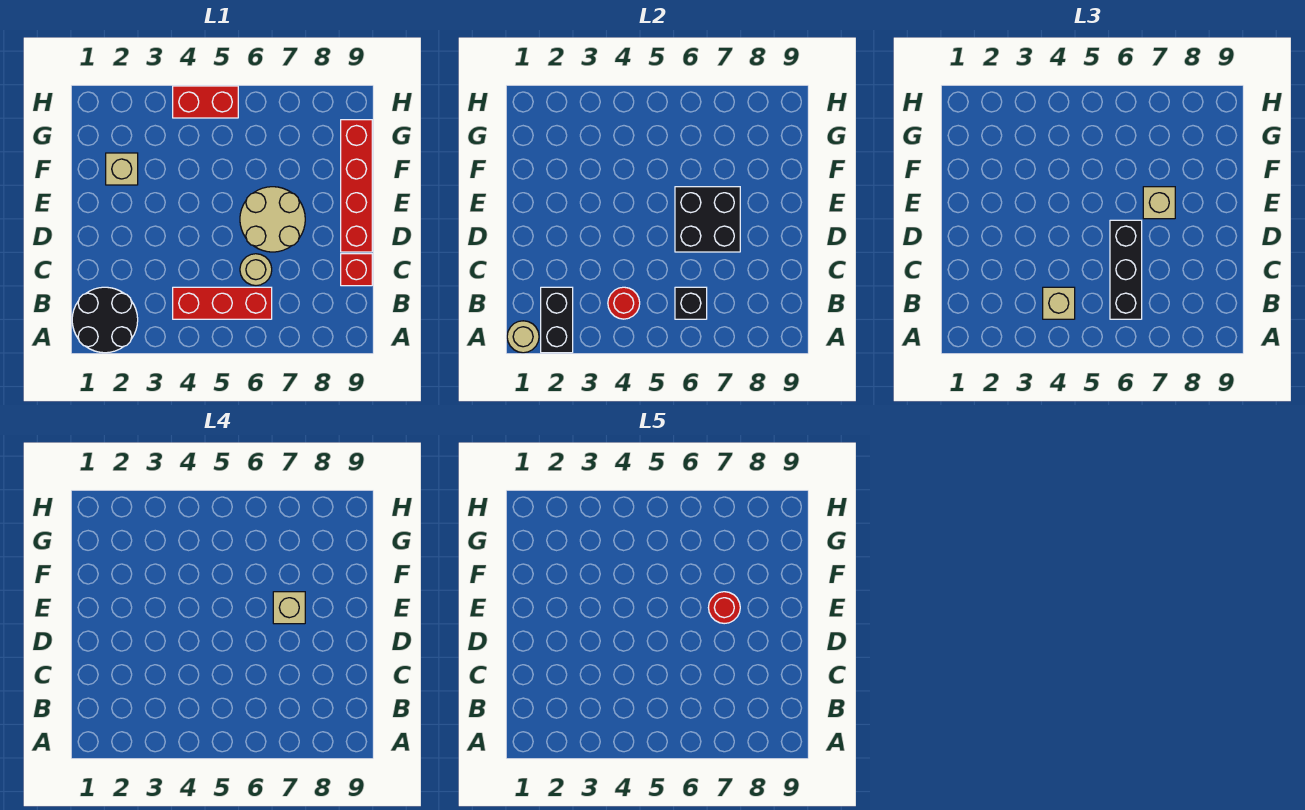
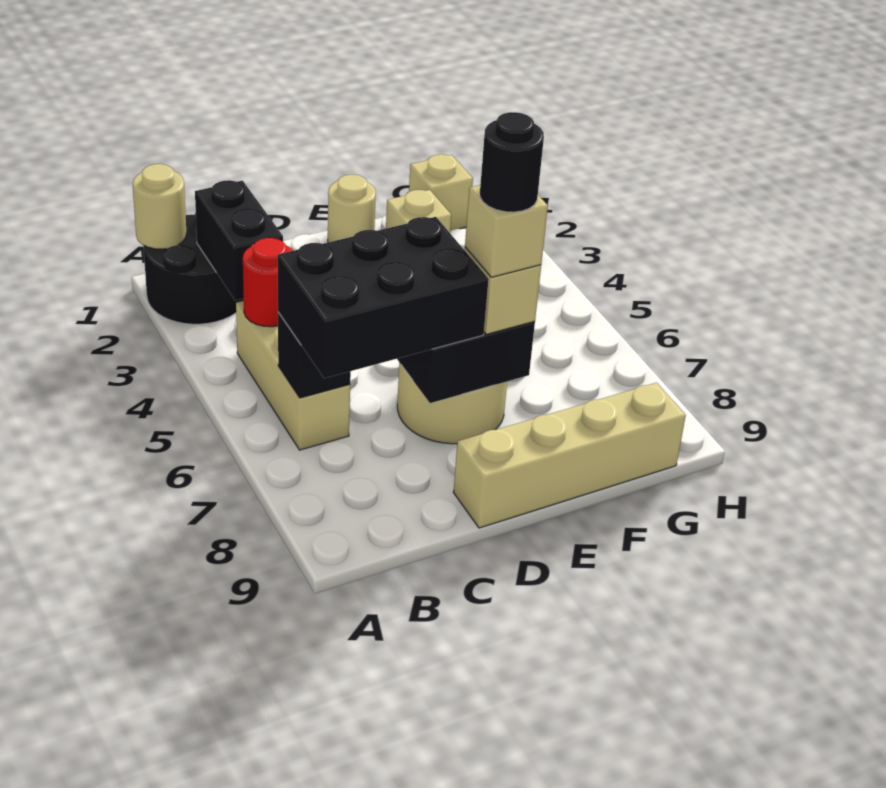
black 1x2 brick [541,287,573,353] -> black 1x2 brick turned to [195,180,283,301]
red 1x3 brick [173,287,272,319] -> tan 1x3 brick [236,301,350,450]
tan 1x1 brick [1043,287,1075,319] -> tan 1x1 brick moved to [409,154,473,231]
black 1x3 brick [1110,220,1142,319] -> black 2x3 brick [278,217,489,378]
tan 1x1 round brick [240,254,272,286] -> tan 1x1 round brick moved to [328,175,376,242]
red 1x1 brick [341,254,372,286] -> none
red 1x4 brick [341,120,372,252] -> tan 1x4 brick [453,383,686,528]
red 1x1 round brick [708,592,740,624] -> black 1x1 round brick [480,112,544,212]
red 1x2 brick [173,86,238,118] -> none

